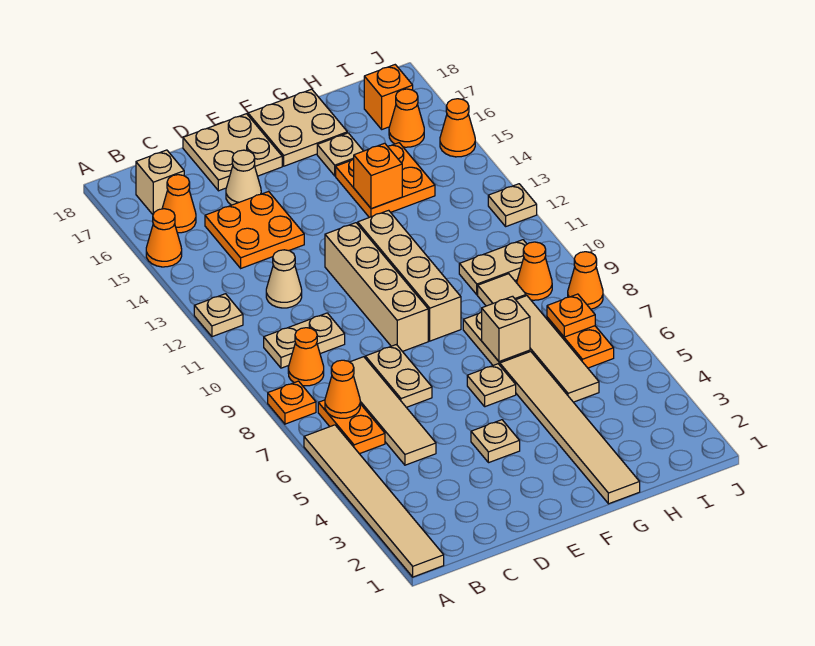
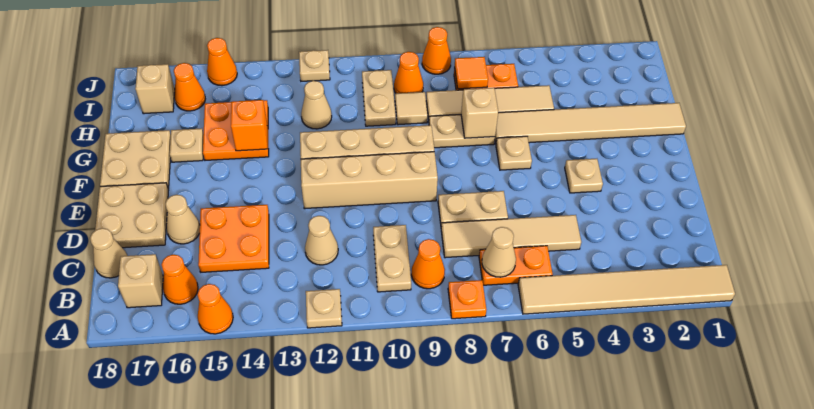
orange 1x1 cone [325,360,360,418] -> tan 1x1 cone [482,227,516,277]
none -> tan 1x1 cone [90,228,127,278]
none -> tan 1x1 cone [301,81,332,129]
orange 1x1 plate [547,294,595,337] -> orange 1x1 tile [455,57,488,89]
orange 1x1 brick [364,65,413,129] -> tan 1x1 brick [135,64,175,114]

